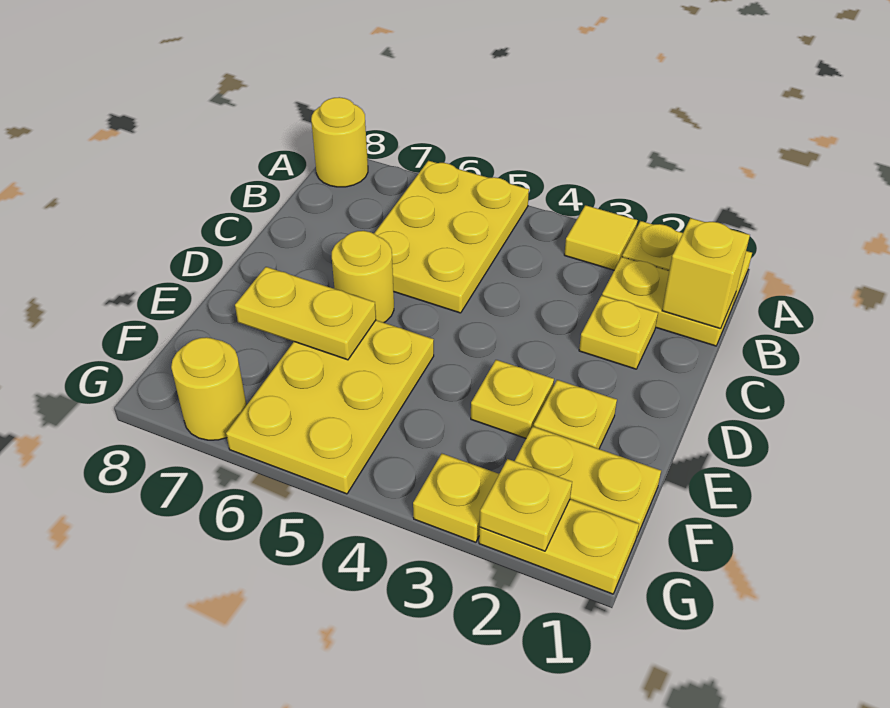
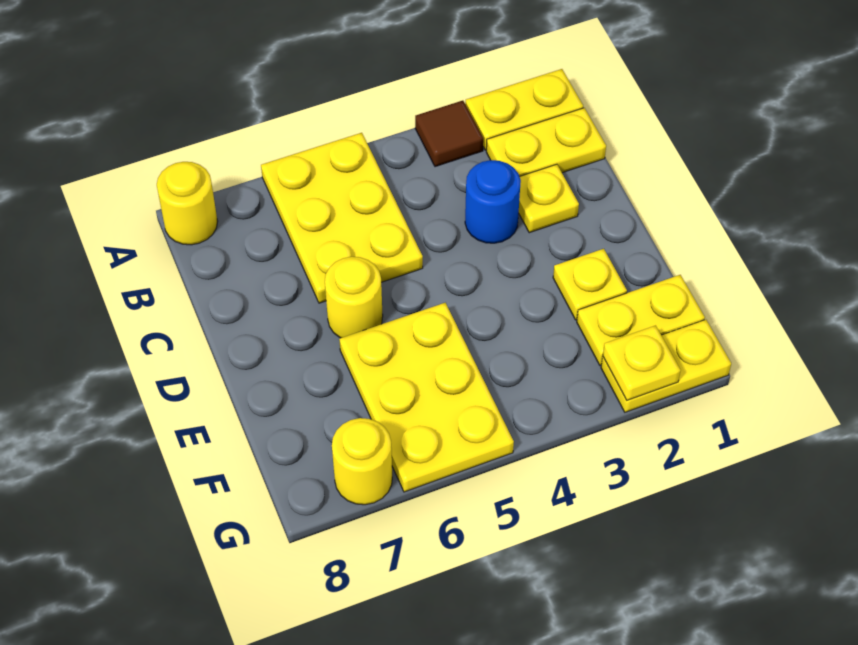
yellow 1x1 tile [564,205,638,270] -> brown 1x1 tile [415,101,483,167]
yellow 1x1 brick [662,218,750,329] -> none
none -> blue 1x1 round brick [465,160,521,243]
yellow 1x1 plate [471,360,554,438] -> none
yellow 1x2 plate [235,267,376,360] -> none
yellow 1x1 plate [413,454,499,542] -> none

